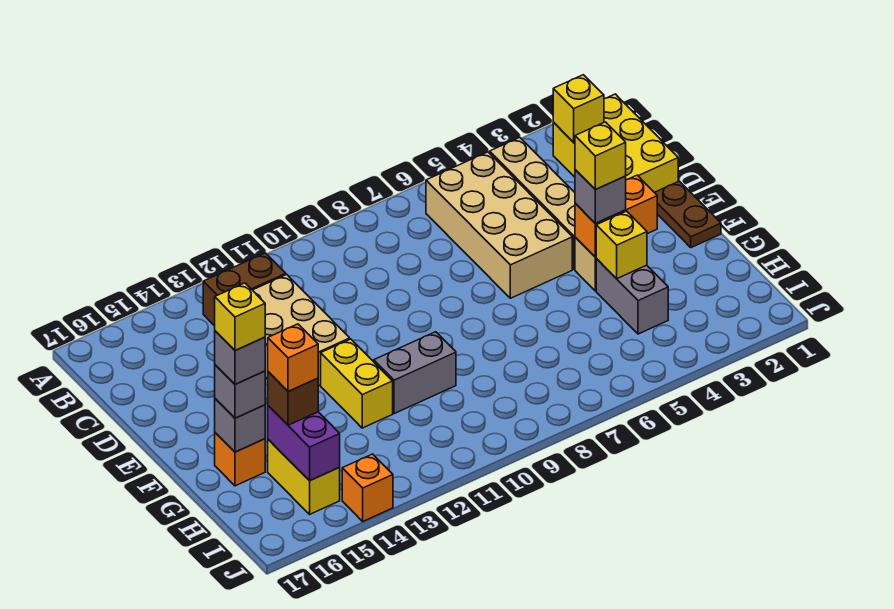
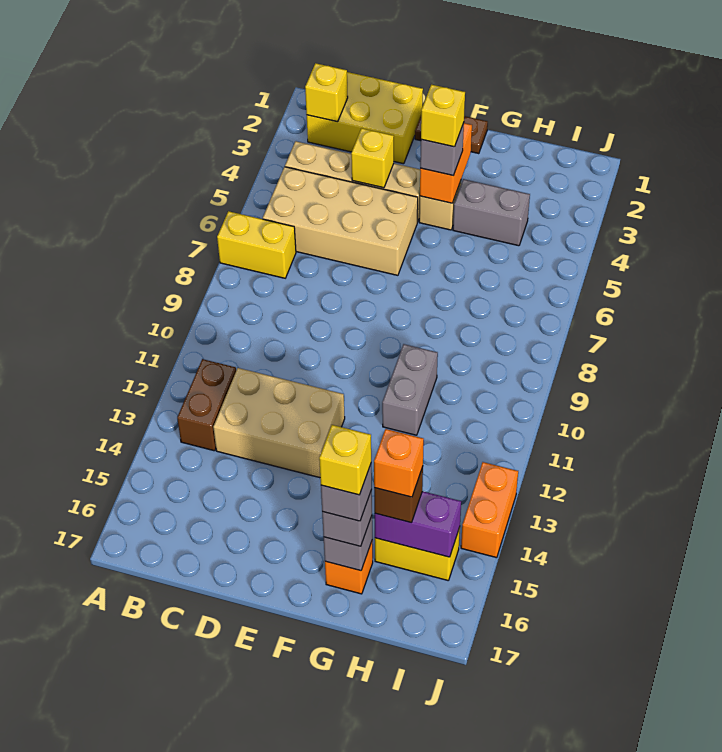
yellow 1x2 brick [321,339,393,428] -> yellow 1x2 brick moved to [217,211,296,278]
yellow 1x1 brick [596,211,647,279] -> yellow 1x1 brick moved to [351,128,394,188]
orange 1x1 brick [342,454,393,521] -> orange 1x2 brick [461,462,518,558]

